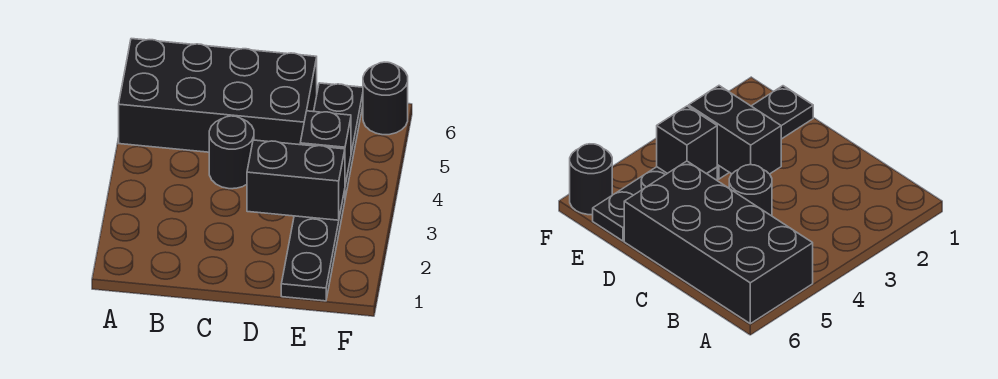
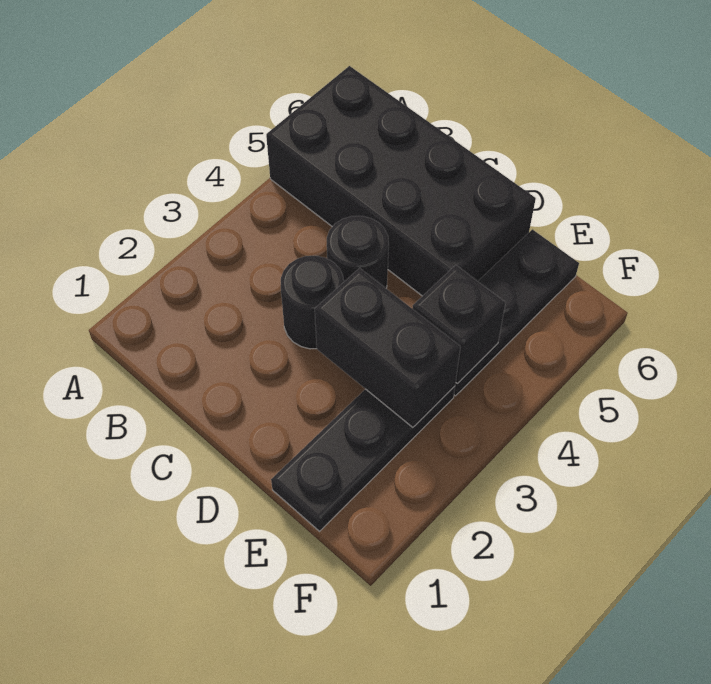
black 1x1 round brick [363,62,408,135] -> black 1x1 round brick moved to [281,256,344,349]

